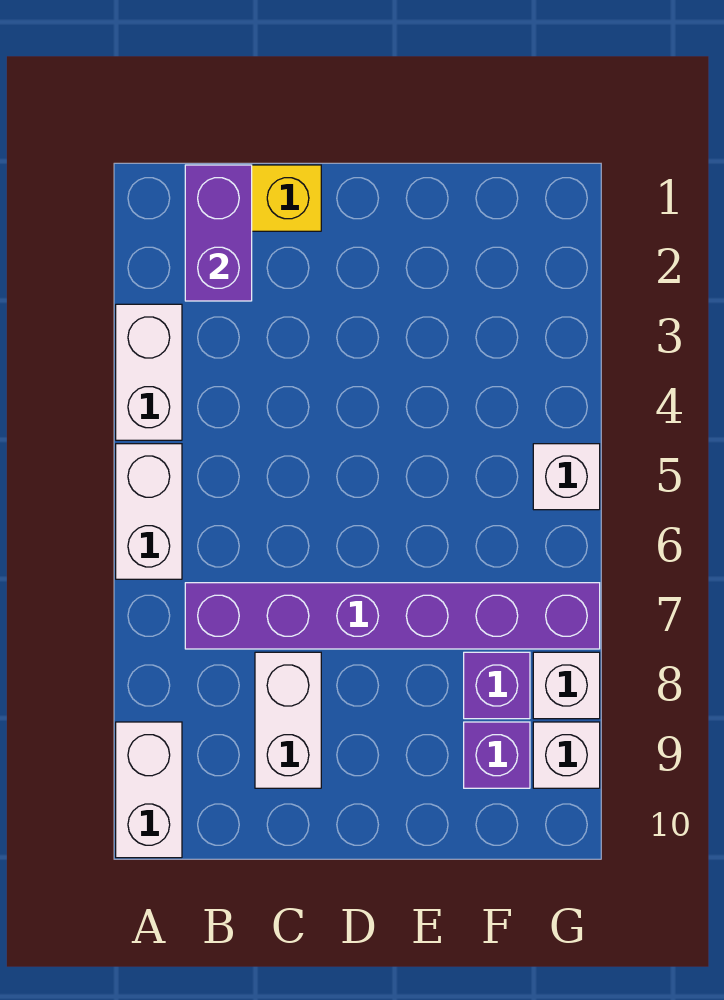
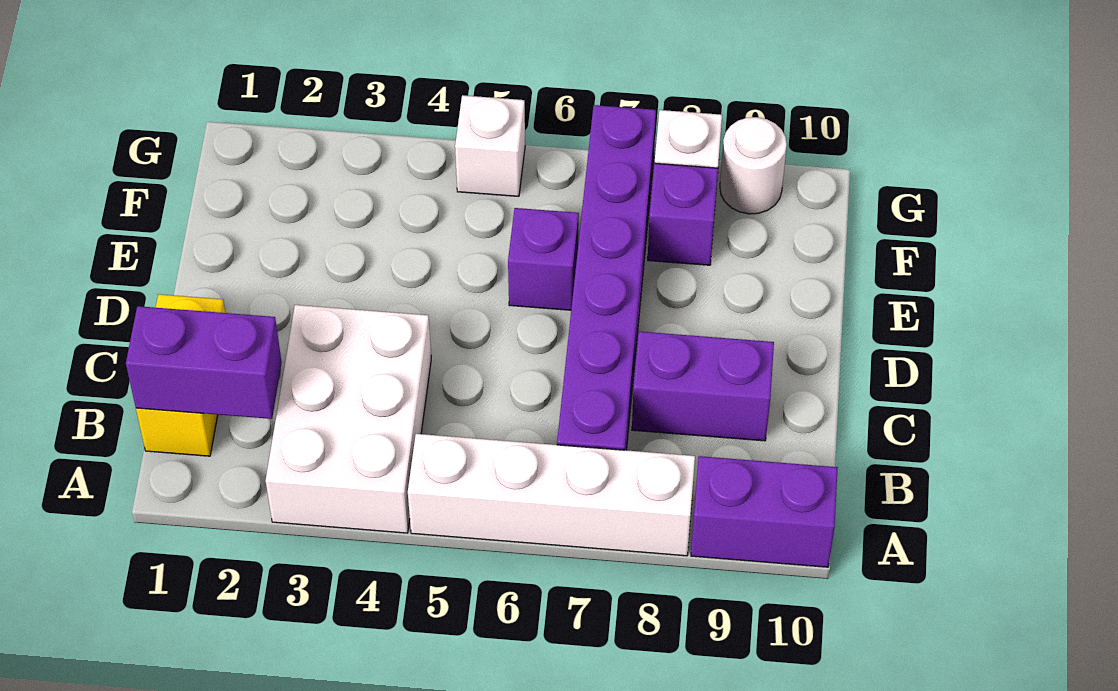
white 1x2 brick [116,304,182,440] -> white 2x3 brick [266,305,431,533]
white 1x2 brick [116,444,182,579] -> white 1x4 brick [408,434,695,556]
white 1x2 brick [116,722,182,858] -> purple 1x2 brick [691,456,838,567]
white 1x2 brick [255,652,321,788] -> purple 1x2 brick [632,332,774,441]
purple 1x1 brick [464,722,530,788] -> purple 1x1 brick moved to [508,208,579,310]
white 1x1 brick [533,722,600,788] -> white 1x1 round brick [720,117,787,214]

